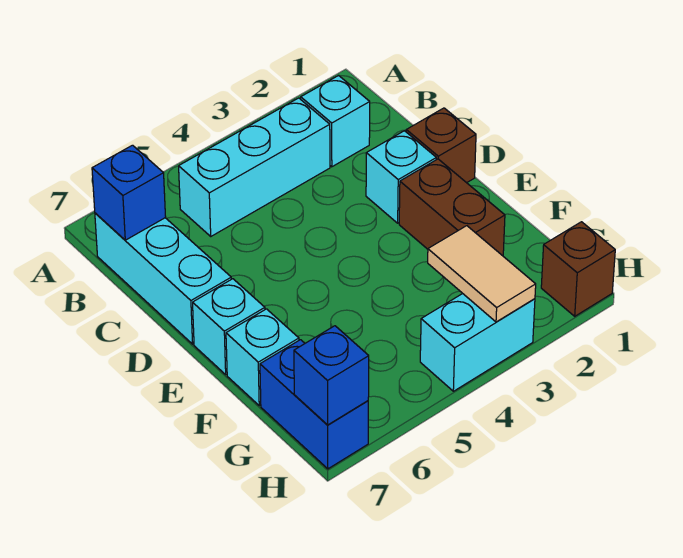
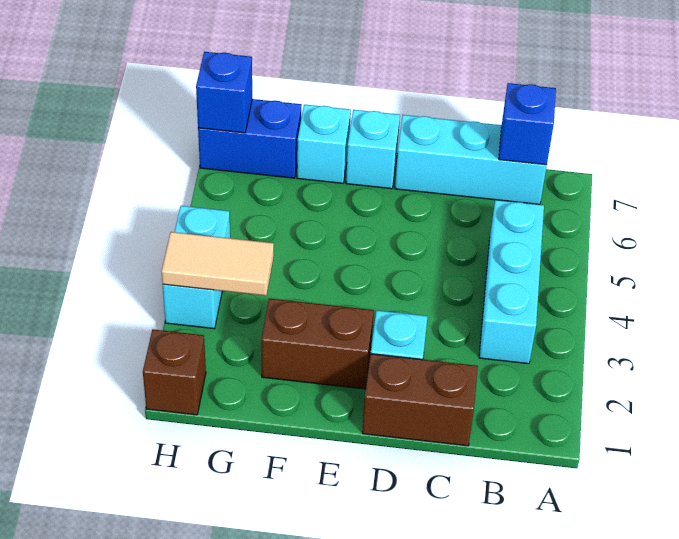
cyan 1x1 brick [301,76,370,167] -> none
brown 1x1 brick [406,108,476,183] -> brown 1x2 brick [362,354,478,446]

